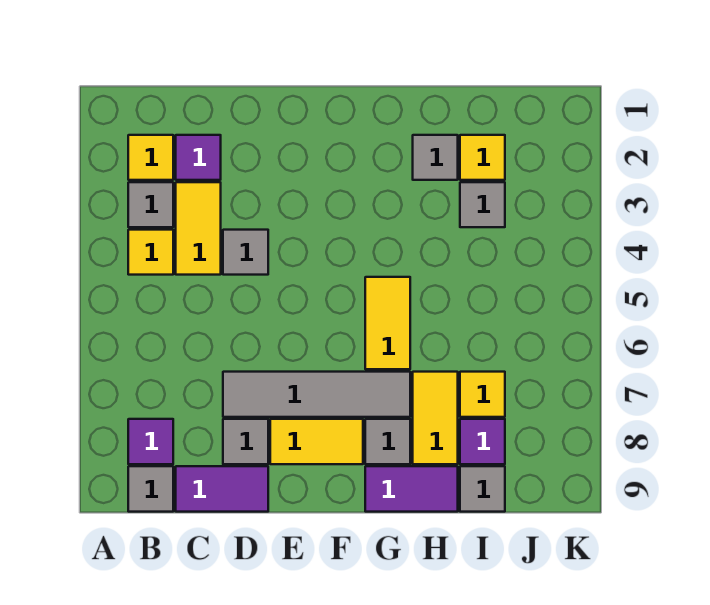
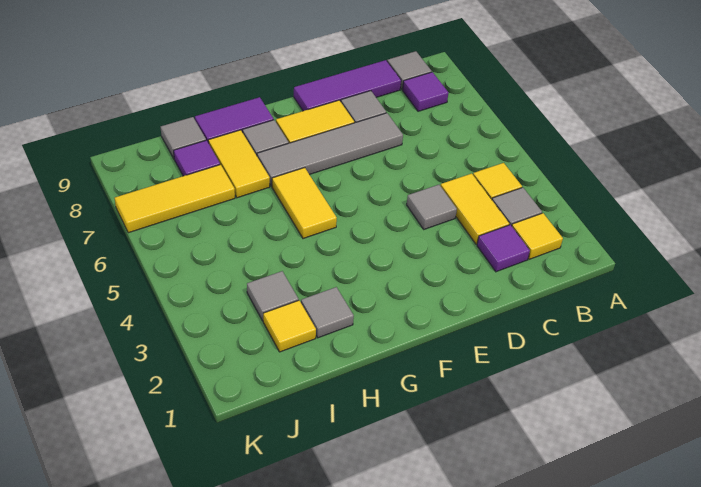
purple 1x2 tile [176,466,268,512] -> purple 1x3 tile [294,60,401,111]
yellow 1x1 tile [460,372,505,417] -> yellow 1x3 tile [115,165,235,233]

